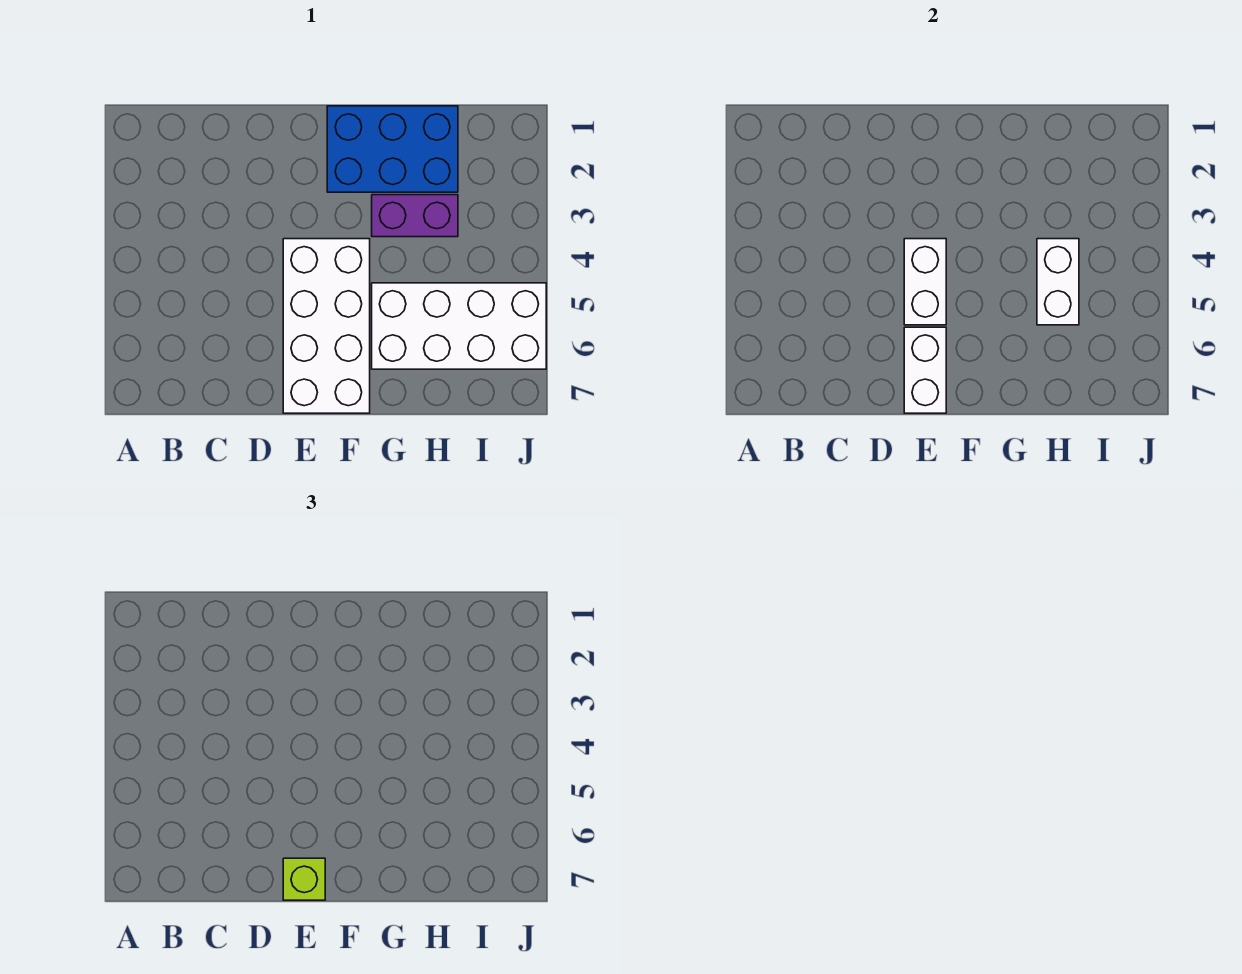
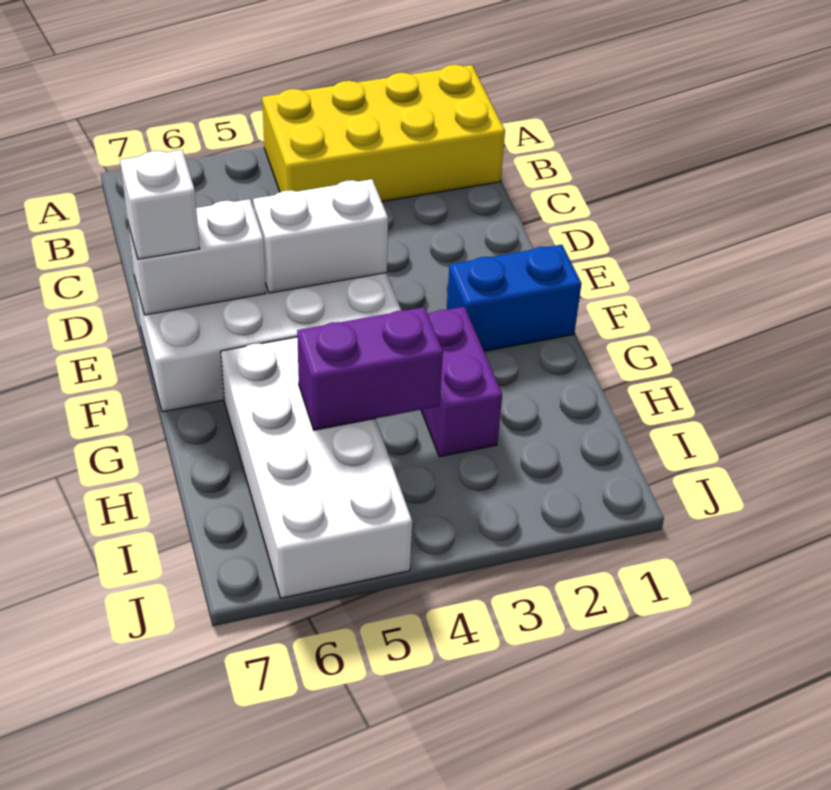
none -> yellow 2x4 brick [262,65,505,201]
lime 1x1 brick [283,858,325,900] -> white 1x1 brick [120,150,200,259]
blue 2x3 brick [327,106,458,192] -> blue 1x2 brick [447,245,582,351]
white 1x2 brick [1037,239,1079,325] -> purple 1x2 brick [297,307,443,430]

